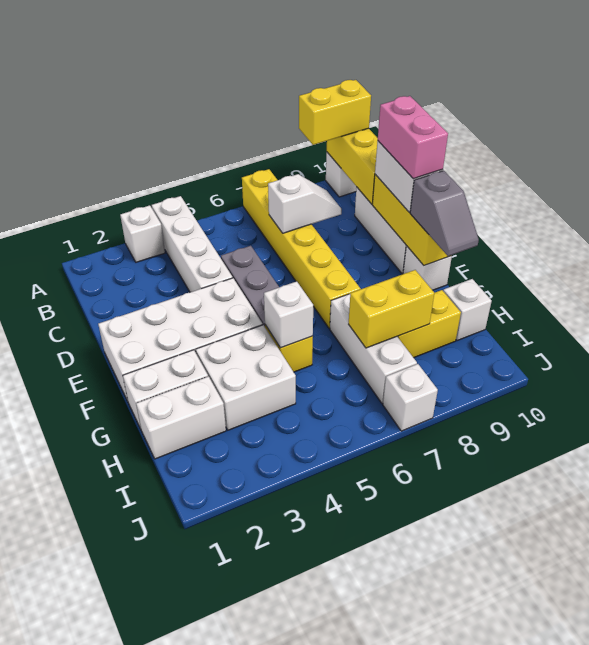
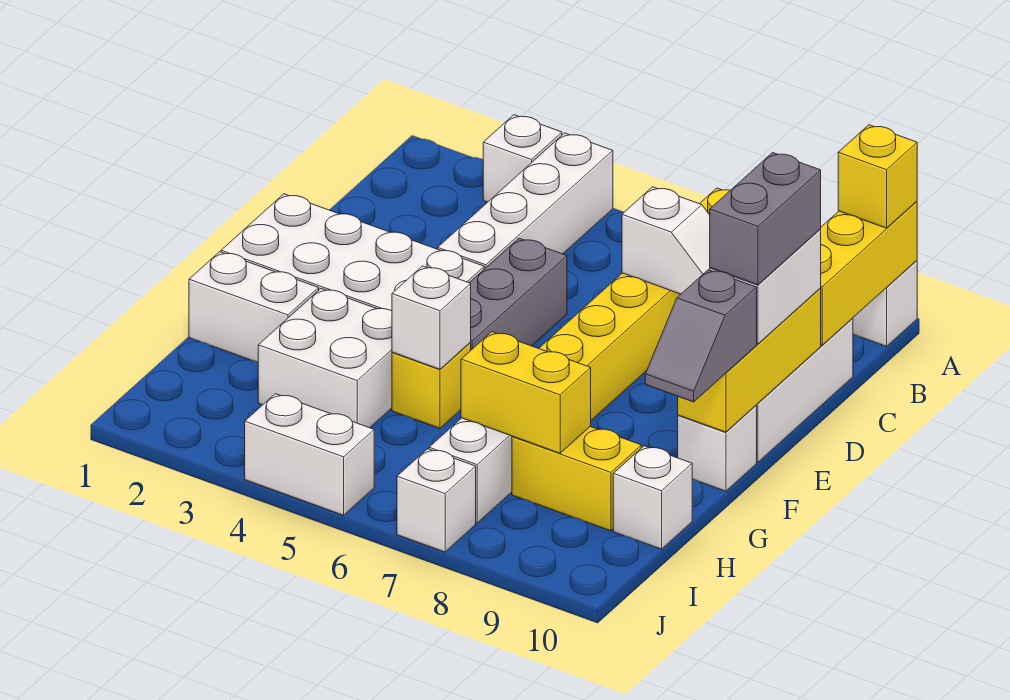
yellow 1x2 brick [299,80,371,145] -> yellow 1x1 brick [838,125,917,228]
pink 1x2 brick [378,96,448,179] -> grey 1x2 brick [710,153,821,285]
white 1x2 brick [136,376,226,459] -> white 1x2 brick moved to [245,394,374,515]

